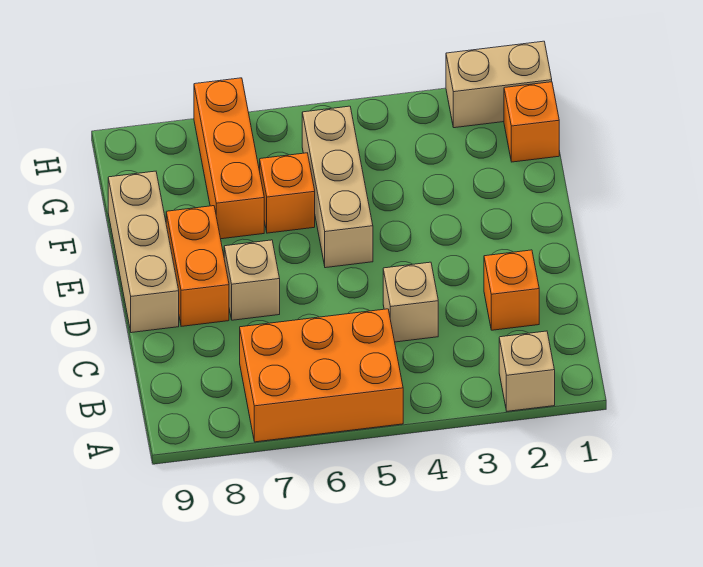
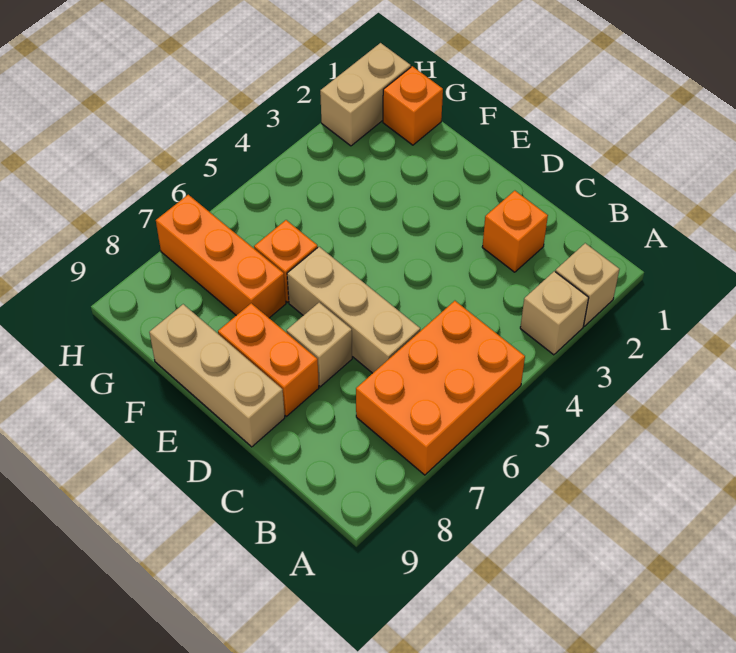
tan 1x1 brick [383,262,438,342] -> tan 1x1 brick moved to [520,271,589,355]
tan 1x3 brick [302,106,373,268] -> tan 1x3 brick moved to [287,247,420,373]

